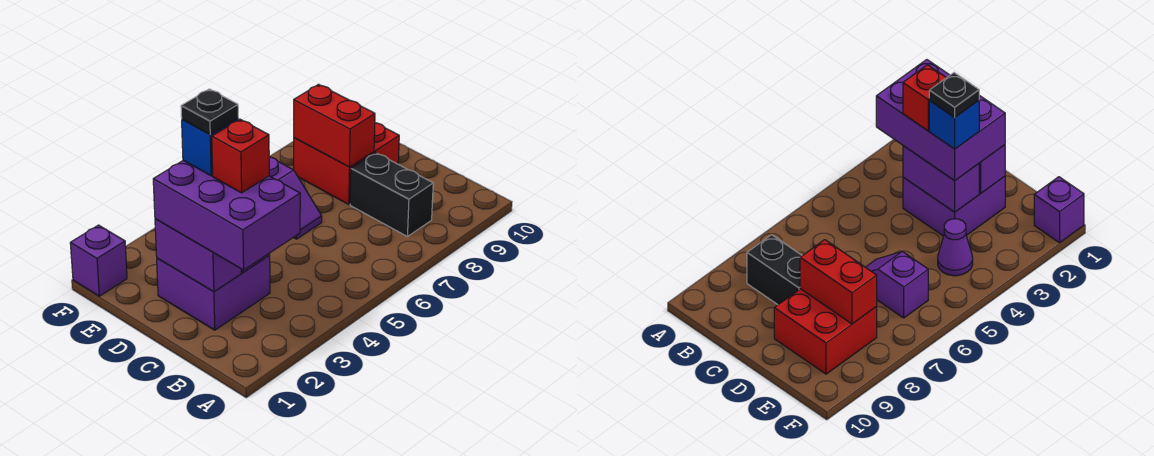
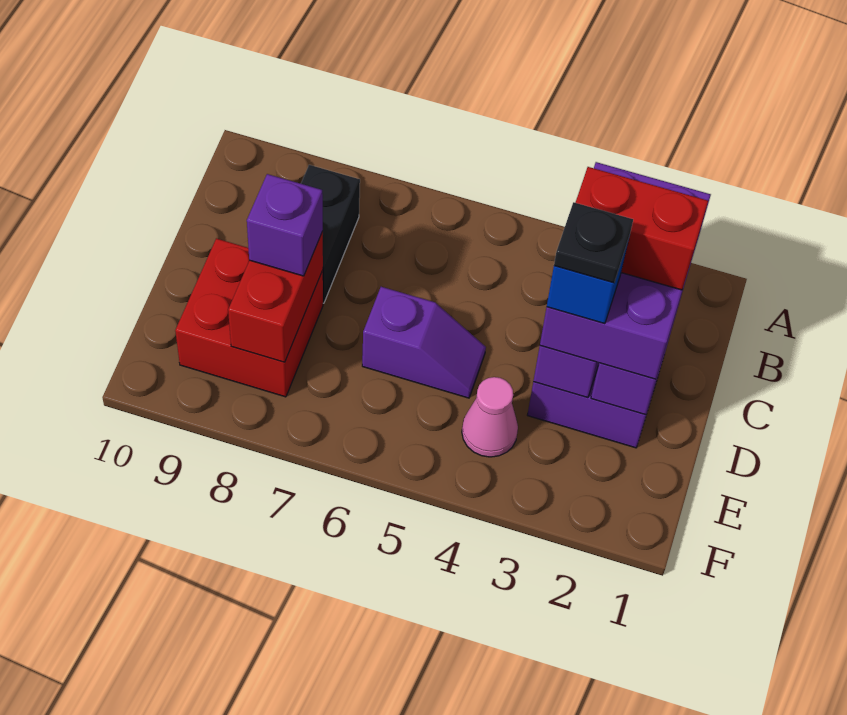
red 1x1 brick [212,119,269,193] -> red 1x2 brick [575,167,708,290]
purple 1x2 slope [269,157,322,239] -> purple 1x2 slope turned to [362,287,486,398]
purple 1x1 cone [938,219,973,276] -> pink 1x1 cone [462,377,518,457]
purple 1x1 brick [70,225,127,296] -> purple 1x1 brick moved to [247,174,323,276]

